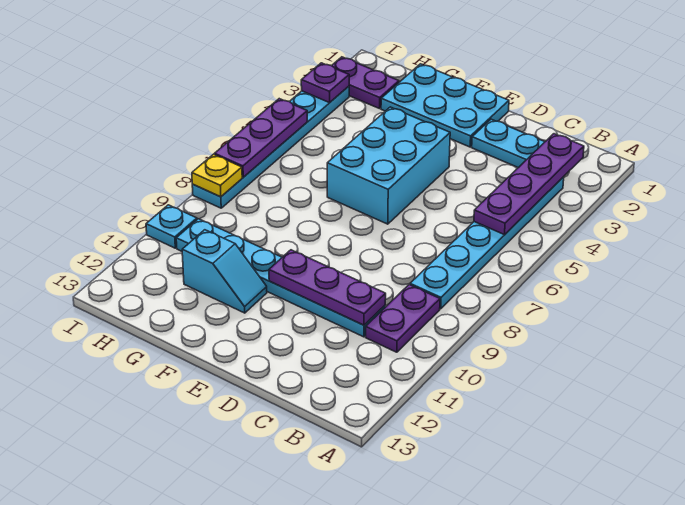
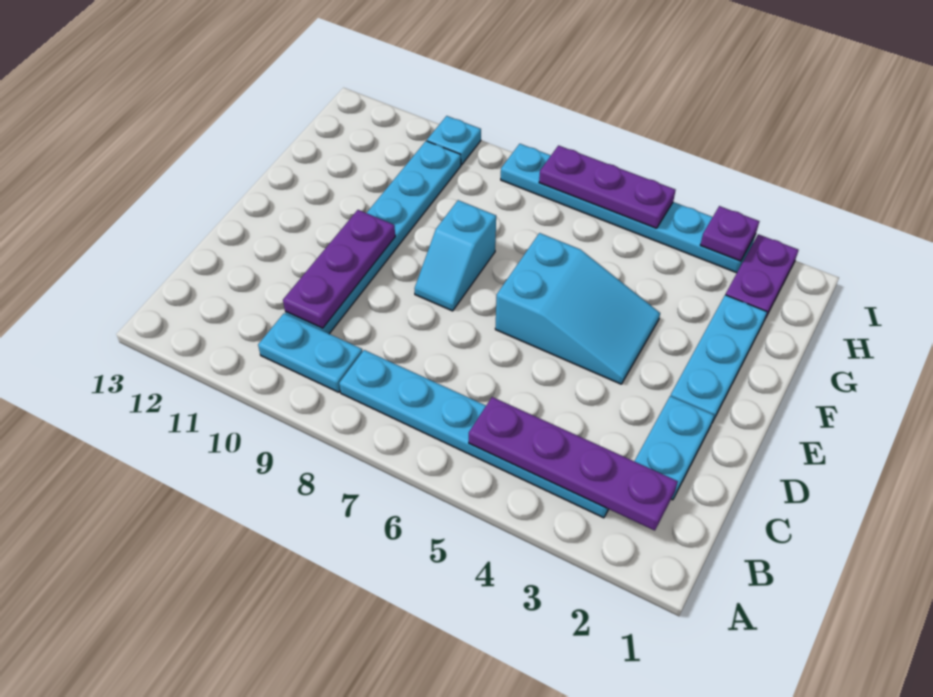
purple 1x2 plate [366,285,440,352] -> cyan 1x2 plate [258,313,362,392]
cyan 2x3 plate [381,64,509,147] -> cyan 1x3 plate [671,295,767,422]
cyan 2x3 brick [327,107,450,224] -> cyan 2x3 slope [495,233,660,384]
cyan 1x2 slope [182,230,267,313] -> cyan 1x2 slope moved to [415,200,496,311]
yellow 1x1 plate [192,154,242,197] -> none

